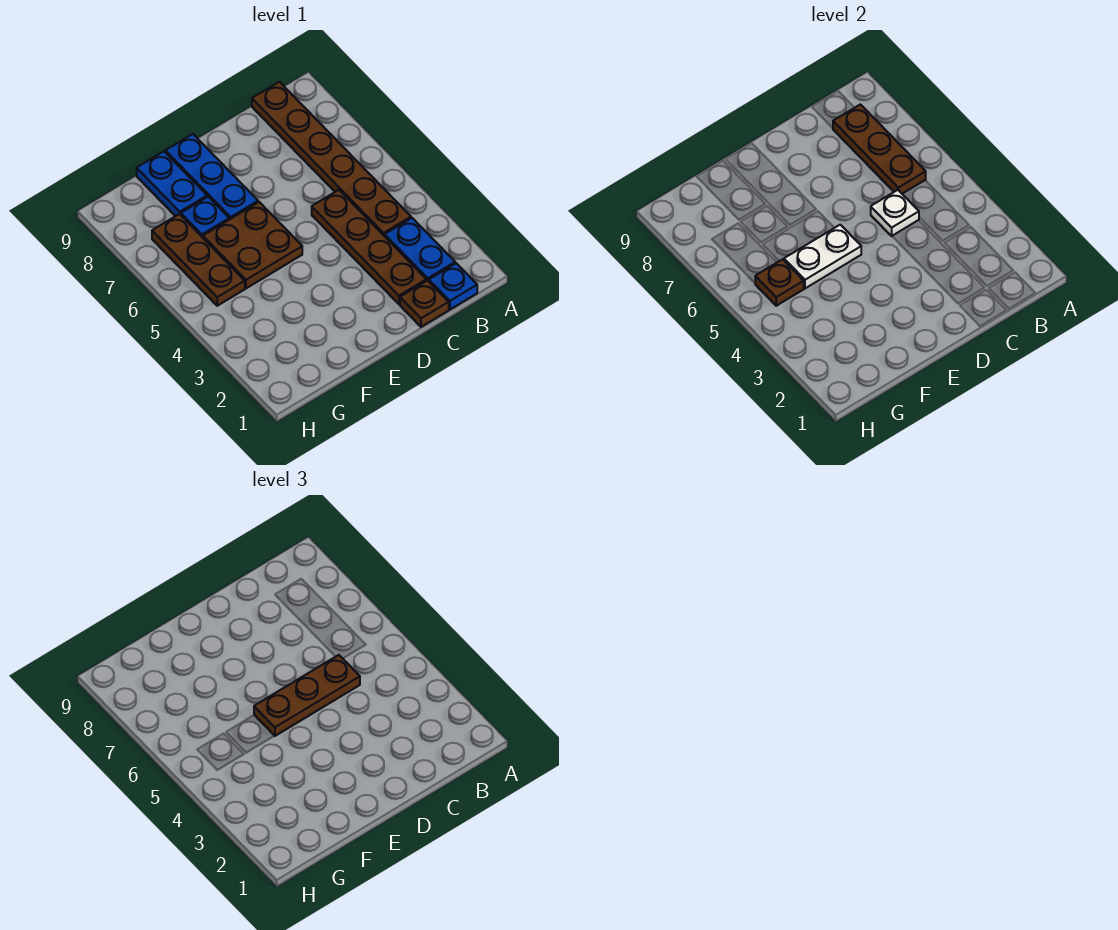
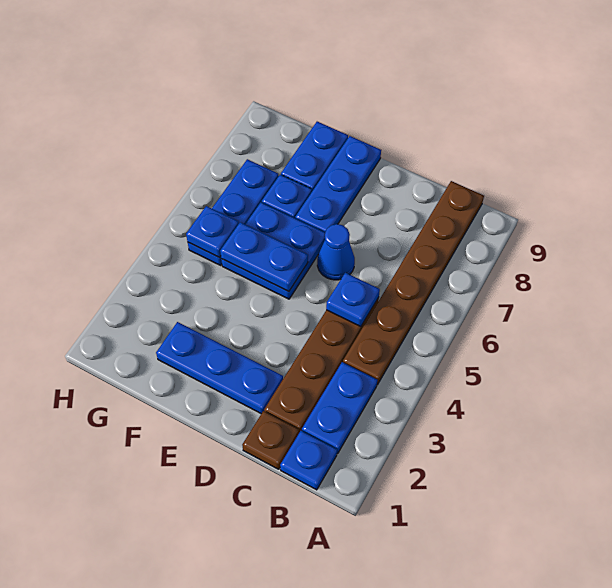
brown 1x3 plate [833,104,926,194] -> none
white 1x1 plate [871,190,919,236] -> blue 1x1 plate [326,273,380,327]
brown 1x3 plate [254,655,360,736] -> none
none -> blue 1x3 plate [156,322,283,414]
none -> blue 1x1 cone [317,224,355,280]
brown 2x2 plate [203,202,302,288] -> blue 2x2 plate [221,202,325,299]
white 1x2 plate [784,225,861,288] -> blue 1x2 plate [220,222,308,292]
brown 1x3 plate [152,214,245,306] -> blue 1x3 plate [188,159,279,265]
brown 1x1 plate [755,259,804,306] -> blue 1x1 plate [186,206,239,258]

